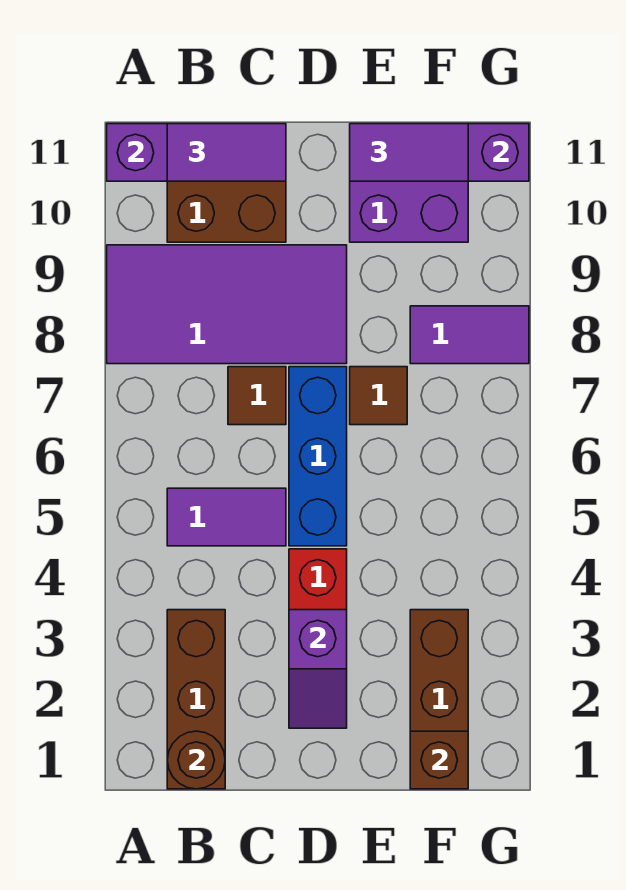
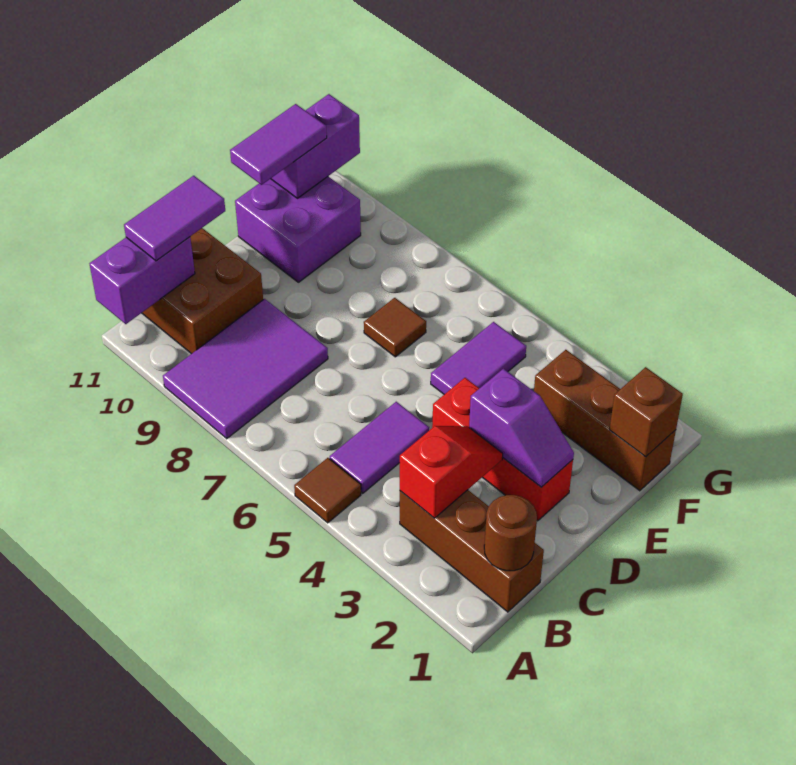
purple 2x4 tile [107,245,347,364] -> purple 2x3 tile [163,299,328,439]
none -> red 1x2 slope [400,426,503,518]
brown 1x1 tile [228,367,286,425] -> brown 1x1 tile moved to [294,458,361,523]
blue 1x3 brick [289,367,347,546] -> none
purple 1x2 tile [410,306,529,364] -> purple 1x2 tile moved to [431,322,526,394]

